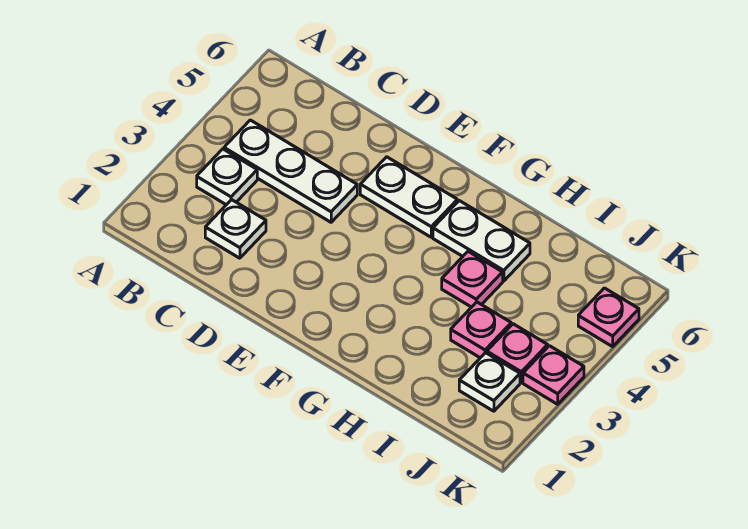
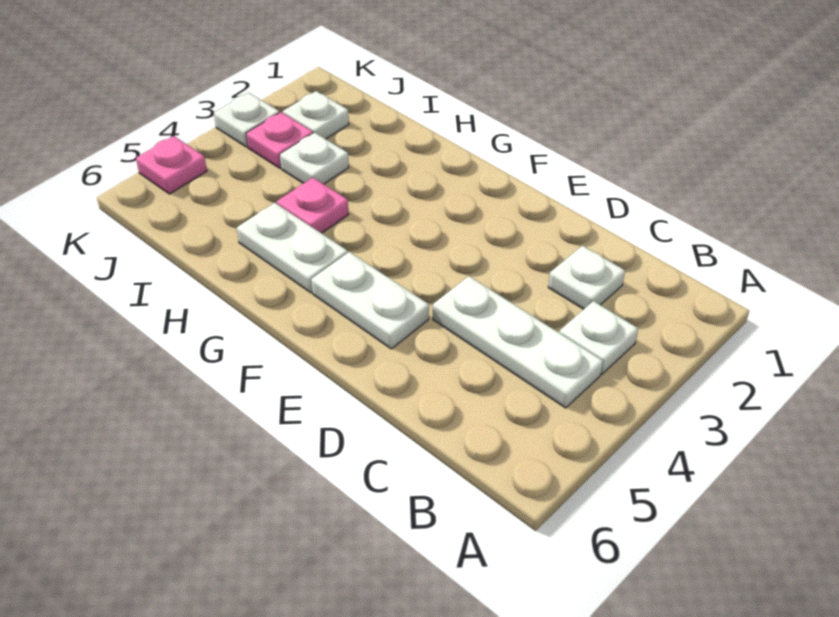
pink 1x1 plate [451,302,511,358] -> white 1x1 plate [280,132,349,184]
pink 1x1 plate [523,346,584,404] -> white 1x1 plate [214,93,279,147]

